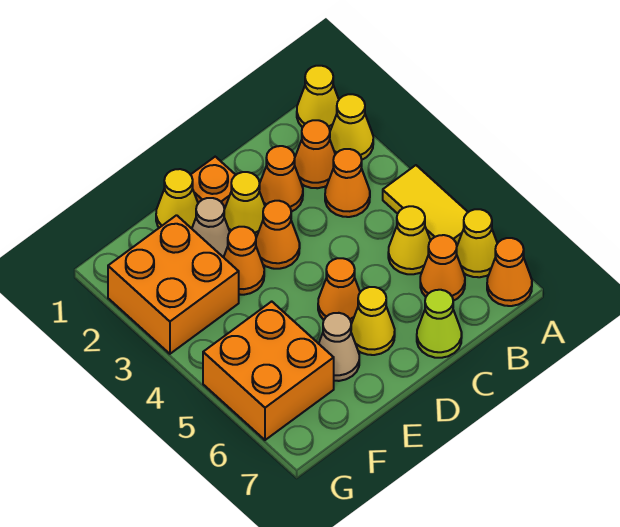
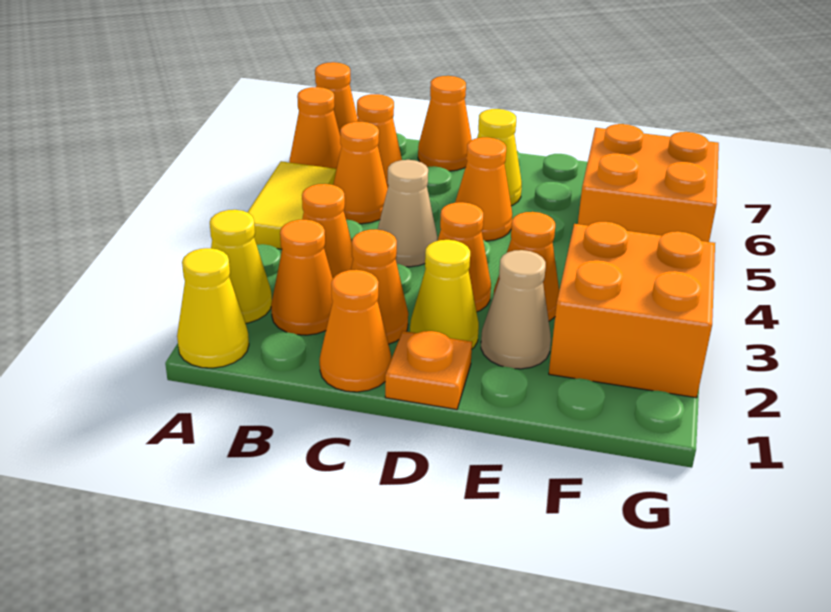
yellow 1x1 cone [457,209,497,277] -> orange 1x1 cone [289,87,342,169]
yellow 1x1 cone [388,206,431,274] -> orange 1x1 cone [333,122,388,224]
none -> orange 1x1 cone [320,270,391,392]
lime 1x1 cone [417,290,462,358] -> orange 1x1 cone [418,76,472,171]
yellow 1x1 cone [156,169,198,228] -> none
tan 1x1 cone [319,313,359,381] -> tan 1x1 cone moved to [378,160,438,267]

